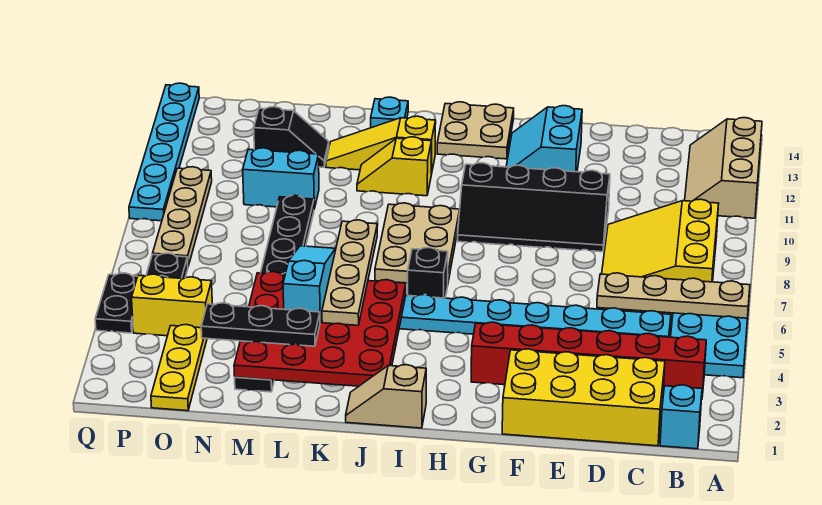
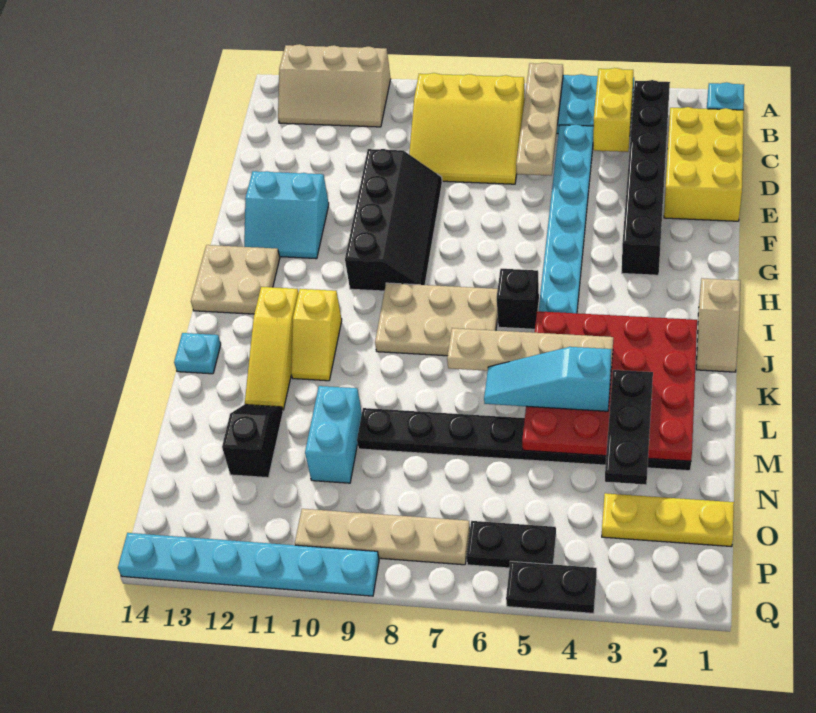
red 1x6 brick [471,322,706,396] -> black 1x6 brick [622,80,670,275]
yellow 2x4 brick [502,349,665,446] -> yellow 2x3 brick [664,107,744,221]
yellow 1x2 brick [132,274,212,336] -> yellow 1x2 brick moved to [593,68,633,152]

